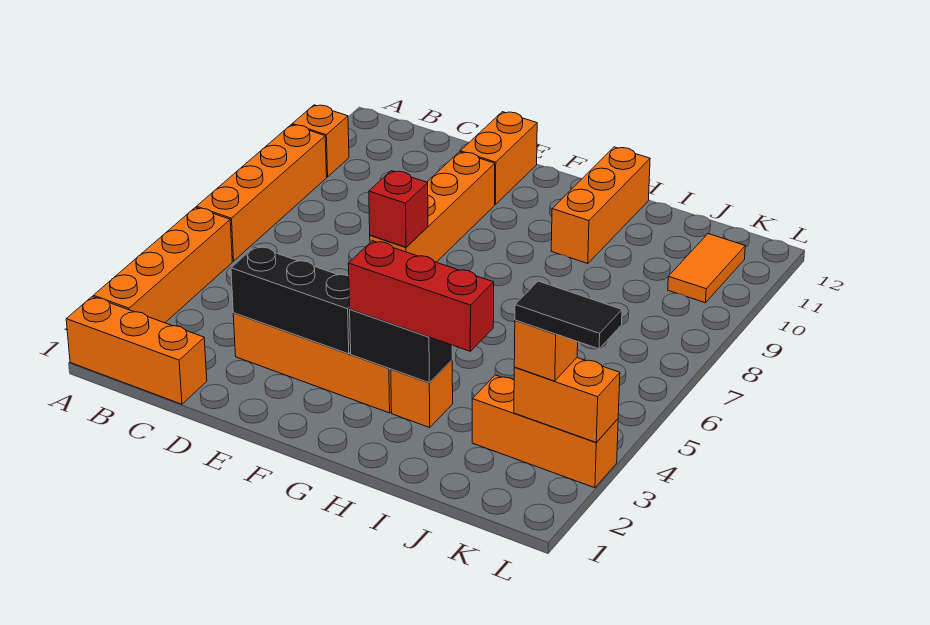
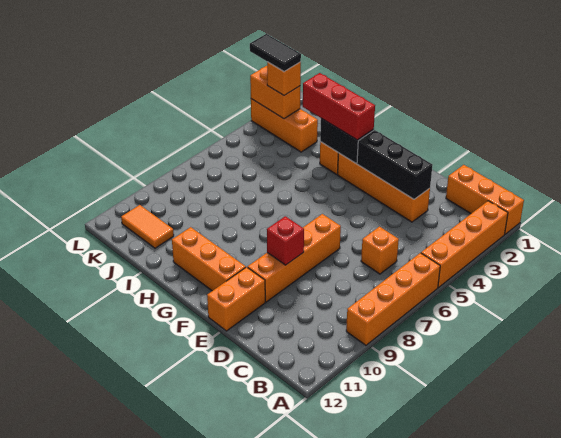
orange 1x1 brick [292,105,349,177] -> orange 1x1 brick moved to [361,227,399,274]
red 1x1 brick [369,171,428,247] -> red 1x1 brick moved to [267,216,304,265]
orange 1x3 brick [551,147,650,264] -> orange 1x3 brick turned to [172,227,246,291]
orange 1x2 tile [668,234,745,303] -> orange 1x2 tile turned to [121,205,174,248]

